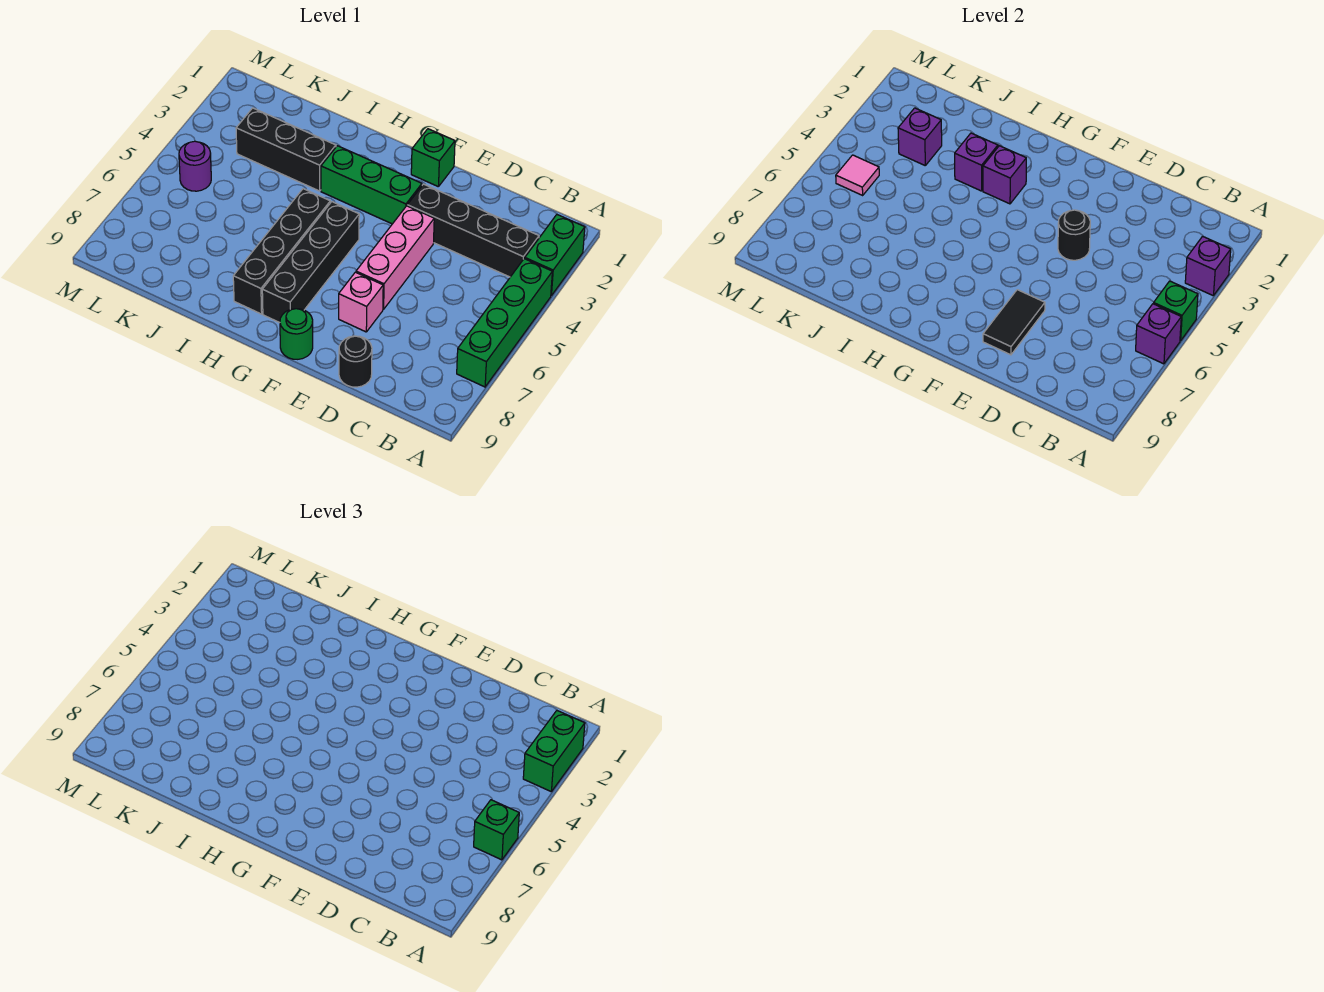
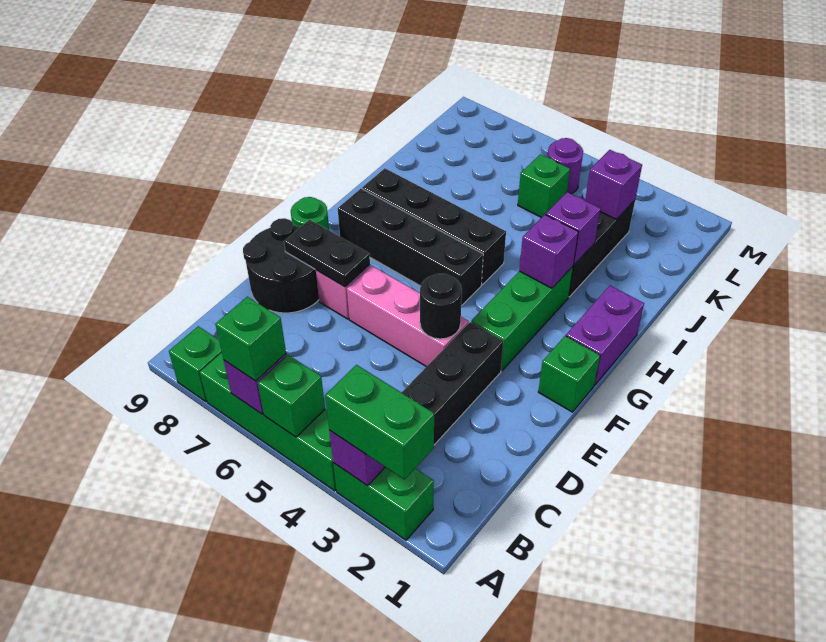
none -> green 1x1 brick [169,326,222,402]
black 1x1 round brick [339,336,372,387] -> black 2x2 round brick [243,218,319,313]
black 1x2 tile [983,290,1045,355] -> black 1x2 plate [284,220,370,287]
none -> purple 1x2 brick [566,286,644,385]
none -> green 1x1 brick [518,154,570,218]
pink 1x1 tile [836,155,879,195] -> none

